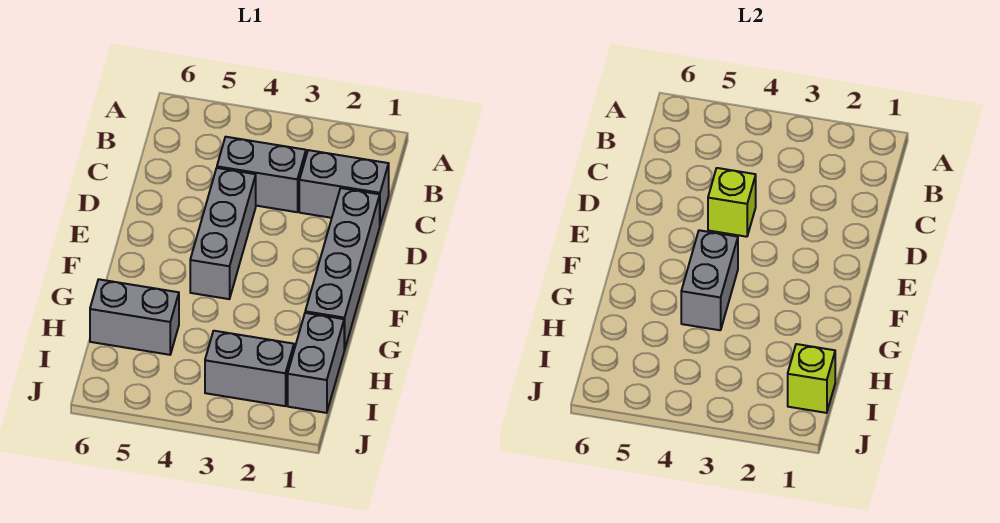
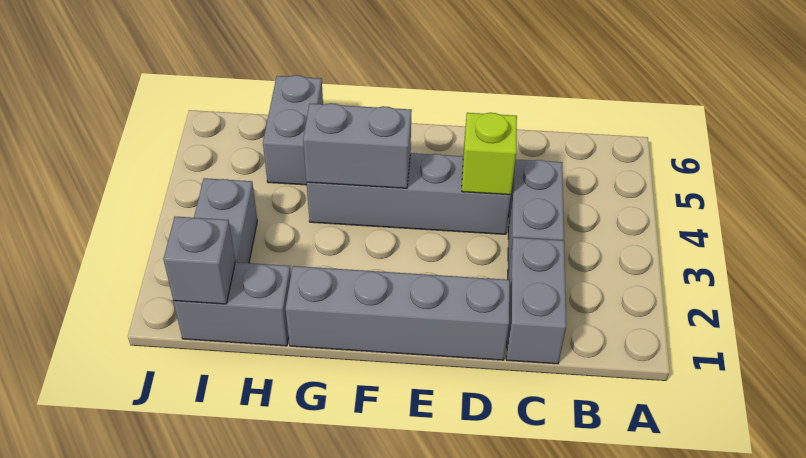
grey 1x3 brick [190,168,256,299] -> grey 1x4 brick [307,153,511,234]
lime 1x1 brick [788,344,835,413] -> grey 1x1 brick [164,217,235,304]

